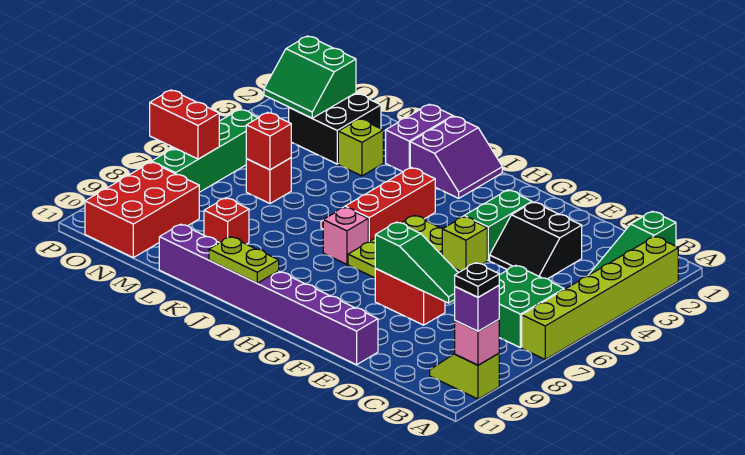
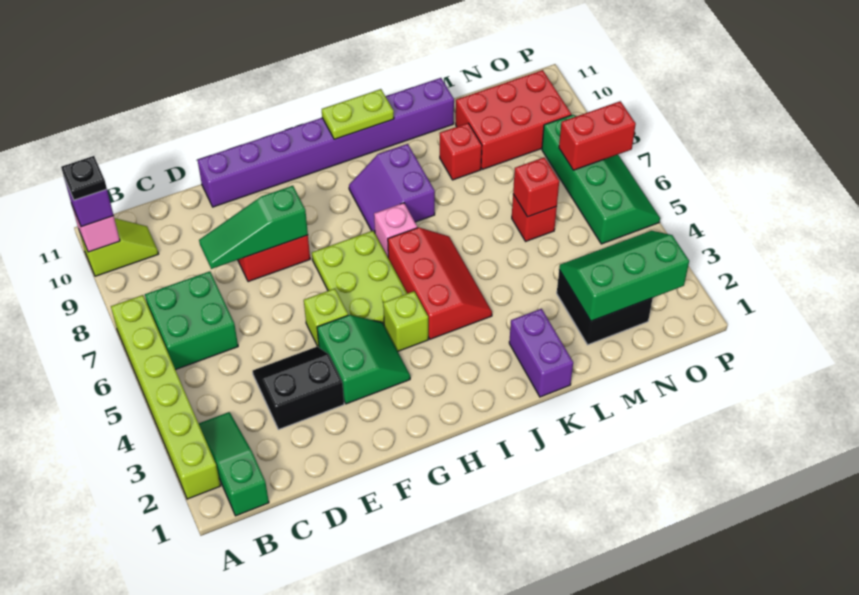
purple 2x2 slope [410,116,502,198] -> purple 2x2 slope moved to [349,144,435,233]
lime 1x1 brick [338,119,383,176] -> lime 1x1 brick moved to [383,291,428,351]
green 2x2 slope [264,36,356,118] -> green 2x3 slope [559,231,689,321]
red 2x3 brick [85,162,199,258] -> red 2x3 brick turned to [456,70,571,169]

